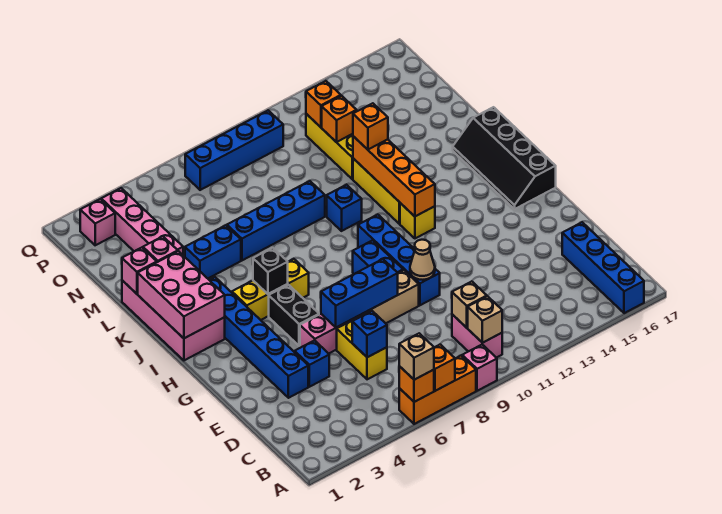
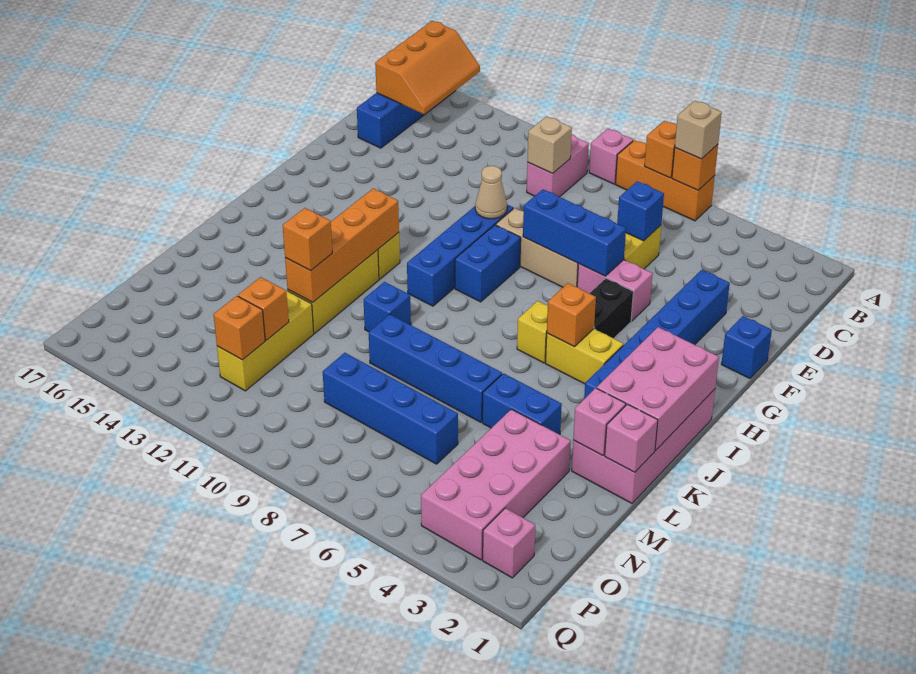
none -> orange 2x3 slope [375,21,480,114]
tan 1x1 brick [468,296,502,343] -> none
blue 1x1 brick [295,340,329,387] -> blue 1x1 brick moved to [721,316,772,378]
black 2x4 slope [453,107,556,209] -> none
black 1x1 brick [253,248,288,294] -> orange 1x1 brick [547,283,596,347]
pink 1x4 brick [101,188,183,255] -> pink 2x4 brick [421,409,571,560]
blue 1x4 brick [185,110,283,190] -> blue 1x4 brick moved to [323,353,458,464]

